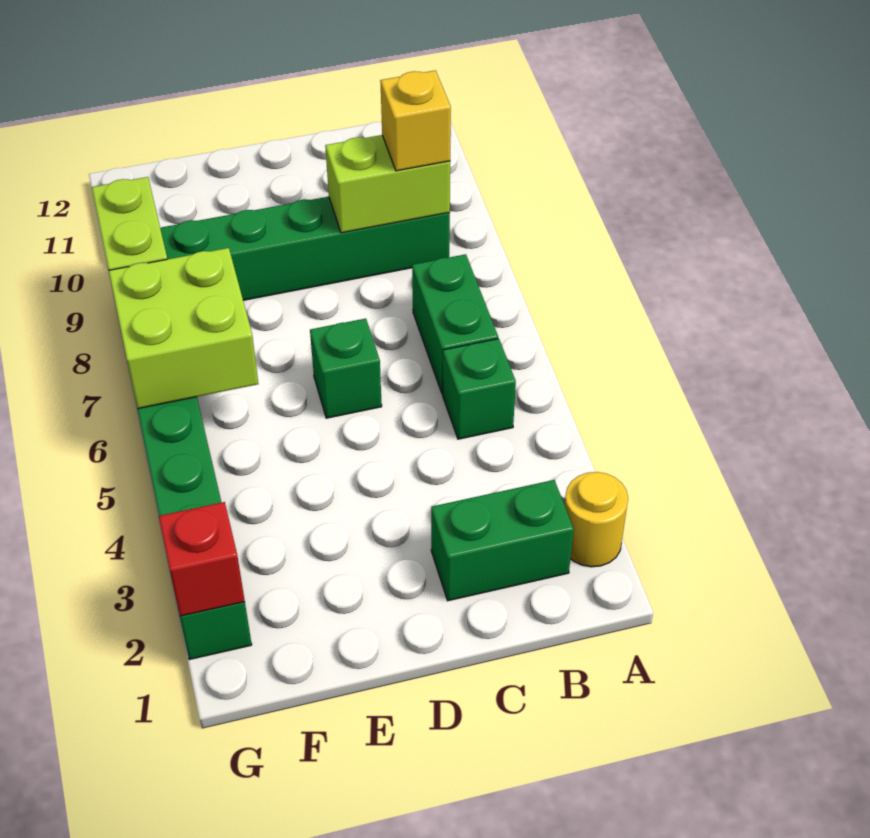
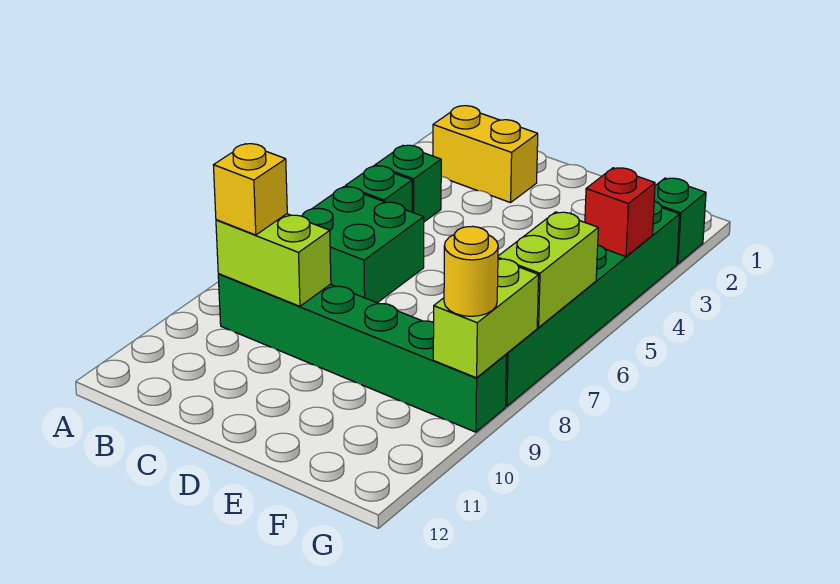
yellow 1x1 round brick [565,472,628,567] -> yellow 1x1 round brick moved to [444,226,498,316]
green 1x2 brick [431,480,574,601] -> yellow 1x2 brick [433,106,538,203]
green 1x2 brick [412,254,498,394] -> green 2x2 brick [302,187,424,303]
green 1x1 brick [310,319,382,418] -> green 1x1 brick moved to [375,145,441,222]
lime 2x2 brick [109,248,258,409] -> lime 1x2 brick [498,212,598,328]
red 1x1 brick [159,502,245,616] -> red 1x1 brick moved to [585,168,655,257]

